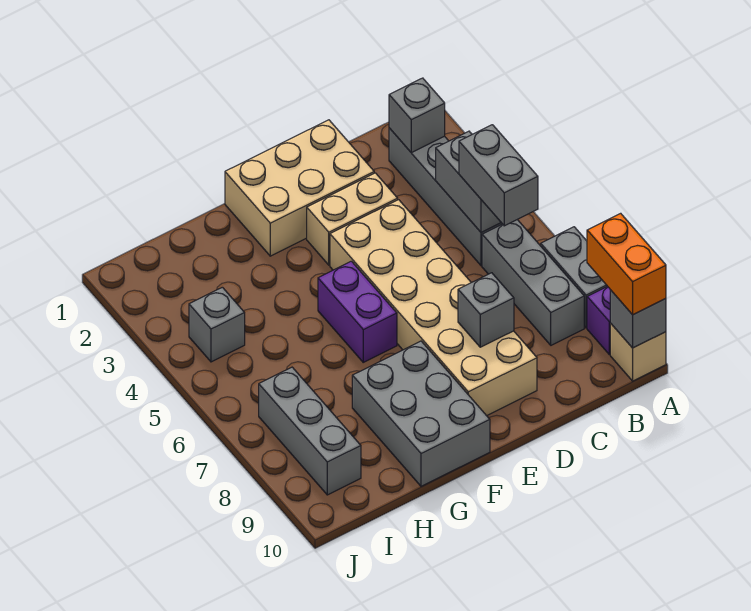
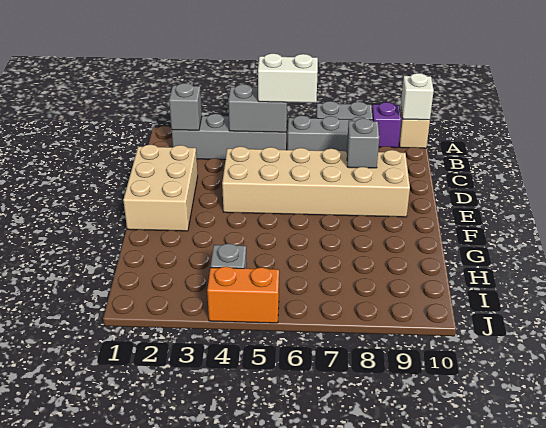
orange 1x2 brick [587,213,666,315] -> orange 1x2 brick moved to [207,266,279,323]
grey 1x1 brick [610,290,666,348] -> white 1x1 brick [401,73,434,120]
grey 1x2 brick [459,125,538,226] -> white 1x2 brick [258,53,318,103]
tan 1x2 brick [307,173,398,265] -> none
purple 1x2 brick [318,261,397,362] -> none
grey 2x3 brick [352,341,490,486] -> none
grey 1x3 brick [259,367,361,495] -> none

